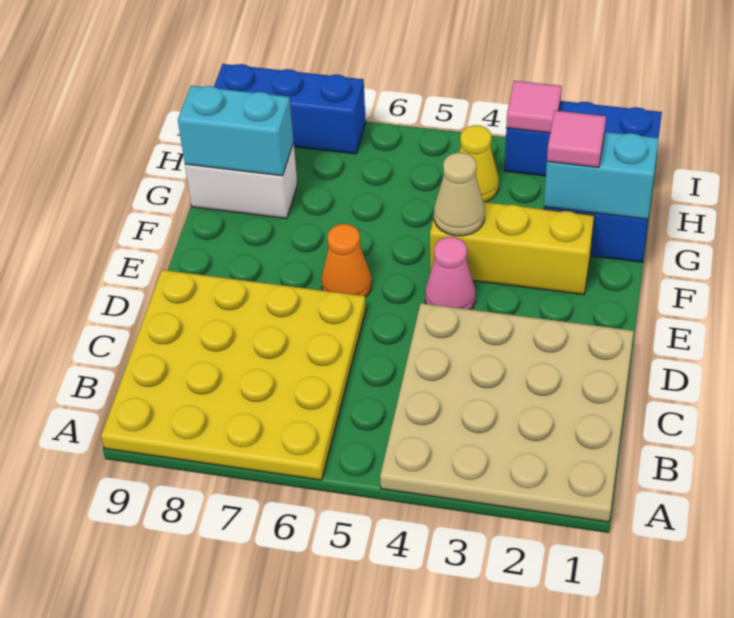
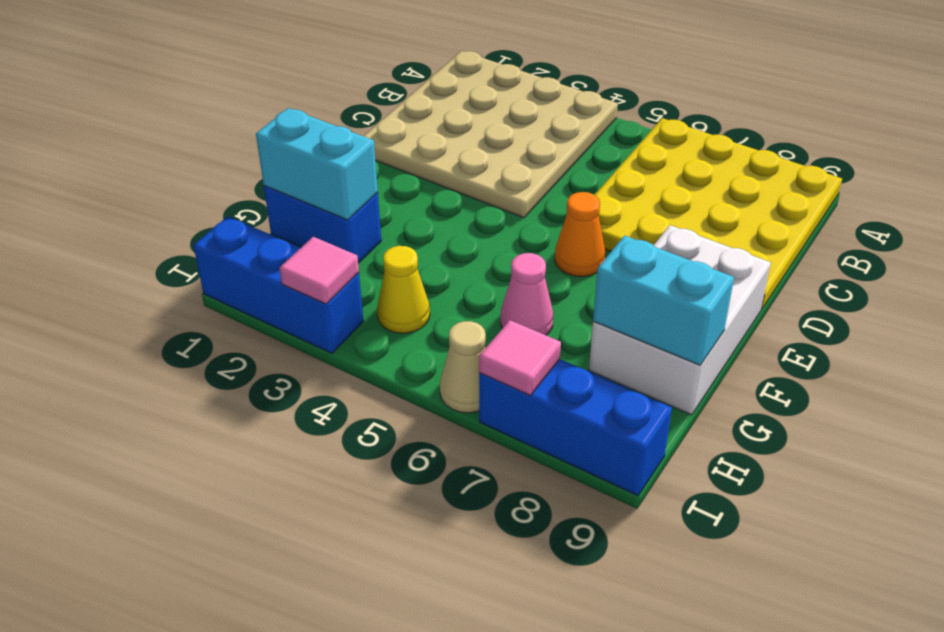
pink 1x1 cone [425,237,475,310] -> pink 1x1 cone moved to [500,253,553,335]
yellow 1x3 brick [430,202,594,295] -> none
tan 1x1 cone [434,153,485,236] -> tan 1x1 cone moved to [440,321,486,413]
pink 1x1 tile [547,111,606,167] -> pink 1x1 tile moved to [479,320,561,395]
white 1x2 brick [185,143,297,219] -> white 2x3 brick [589,225,771,415]

